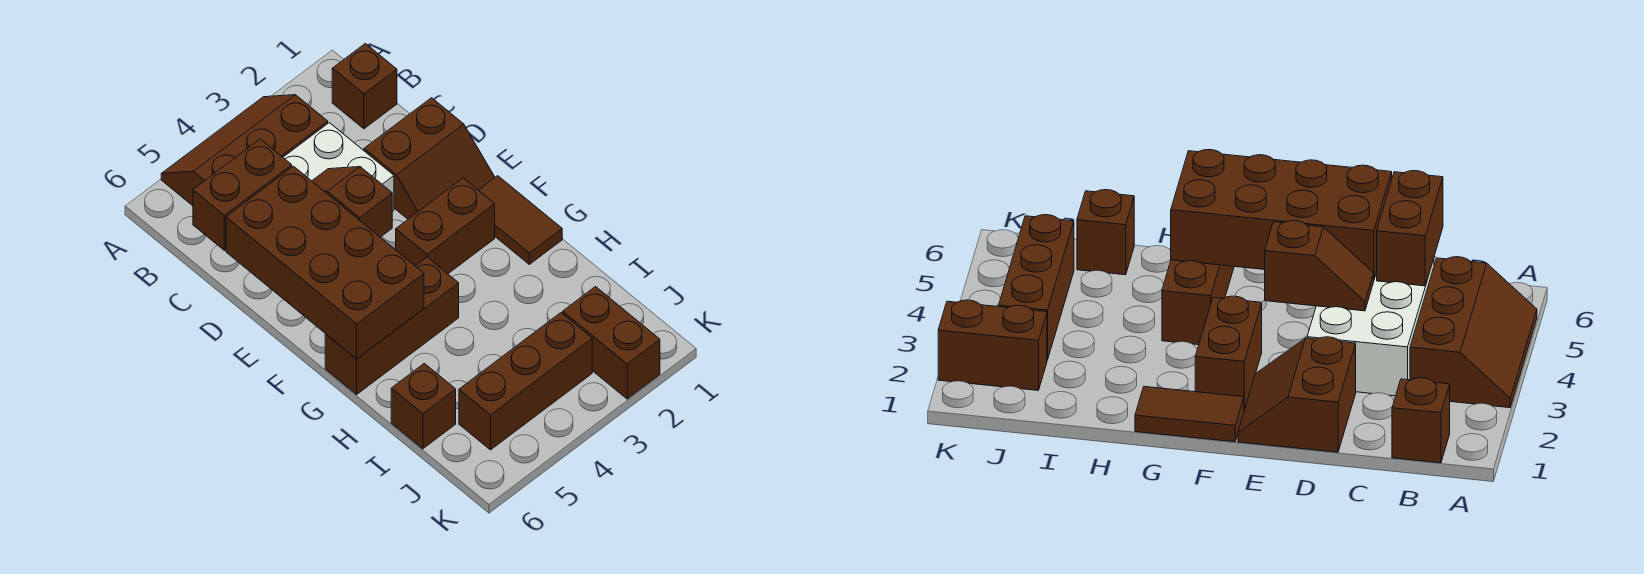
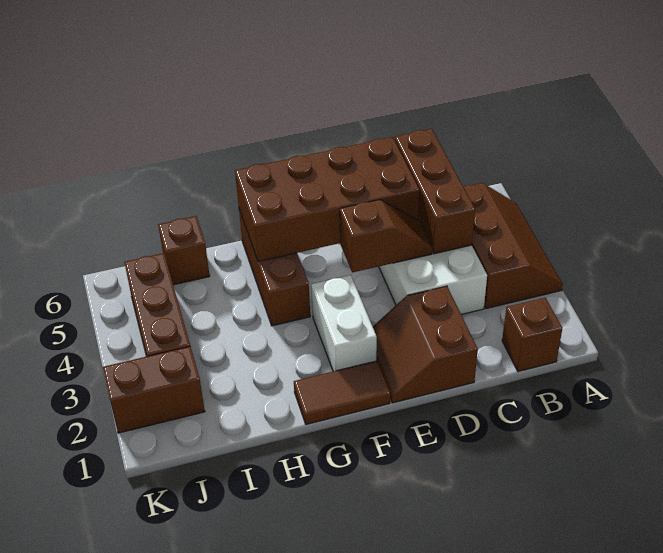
brown 1x2 brick [193,139,292,250] -> brown 1x3 brick [395,129,475,254]
brown 1x2 brick [396,178,495,274] -> white 1x2 brick [311,275,377,371]

